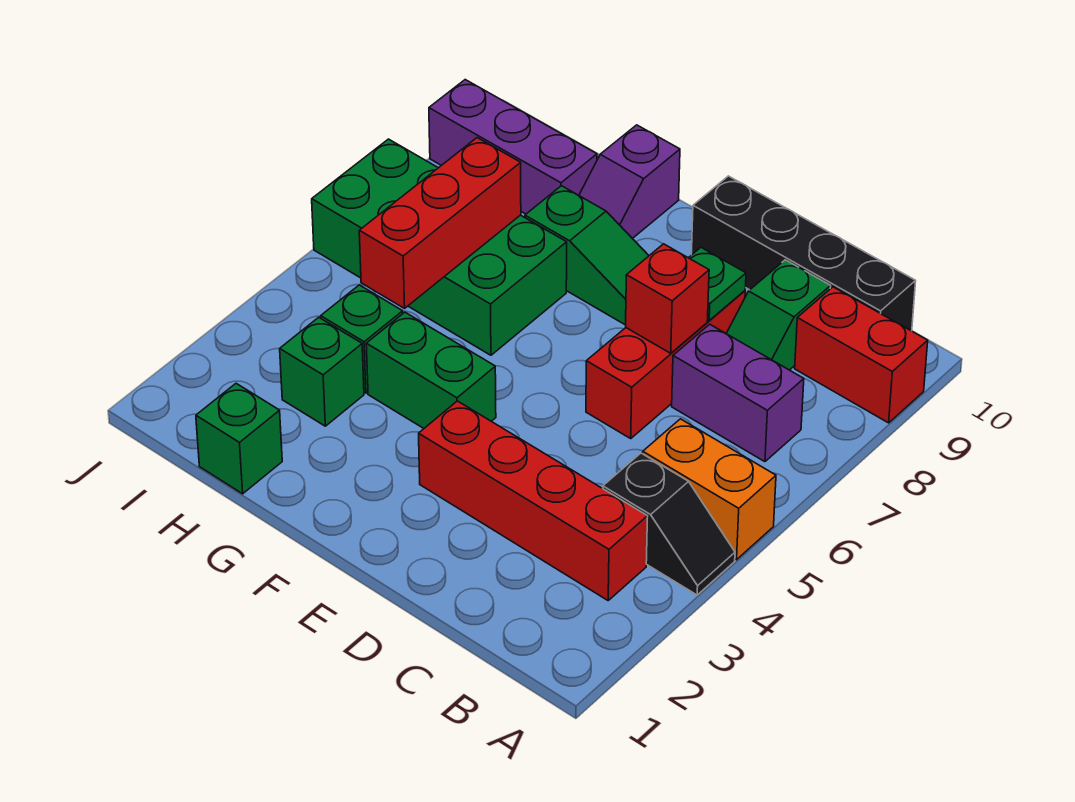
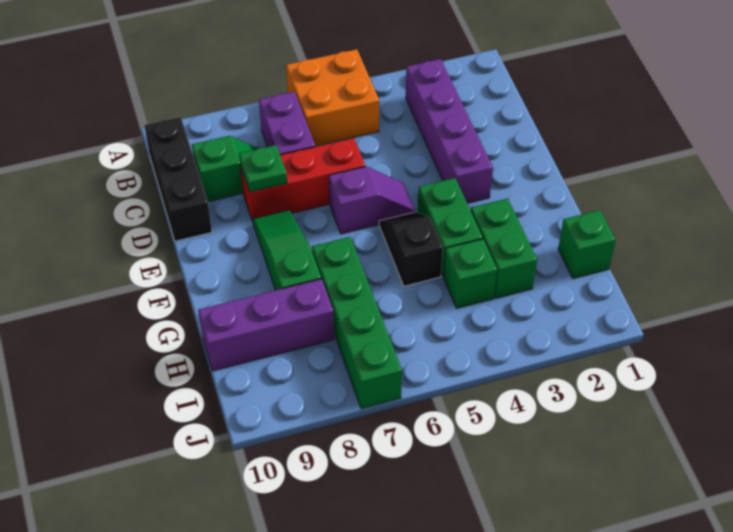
black 1x2 slope [603,453,735,595] -> black 1x2 slope moved to [379,212,443,286]
orange 1x2 brick [643,419,776,560] -> orange 2x2 brick [286,49,379,146]
red 1x2 brick [795,287,928,423] -> none
red 1x4 brick [419,401,648,600] -> purple 1x4 brick [406,59,493,203]
black 1x4 brick [691,176,916,331] -> black 1x3 brick [144,117,212,241]
red 1x1 brick [626,244,709,353] -> none
green 2x4 brick [312,139,567,355] -> green 1x4 brick [312,237,402,409]
purple 1x2 slope [579,125,680,239] -> purple 1x2 slope moved to [329,166,415,234]
green 1x1 brick [280,317,364,426] -> green 1x2 brick [471,198,537,298]
red 1x3 brick [359,138,521,308] -> none
purple 1x3 brick [429,80,597,214] -> purple 1x3 brick turned to [198,279,334,371]

